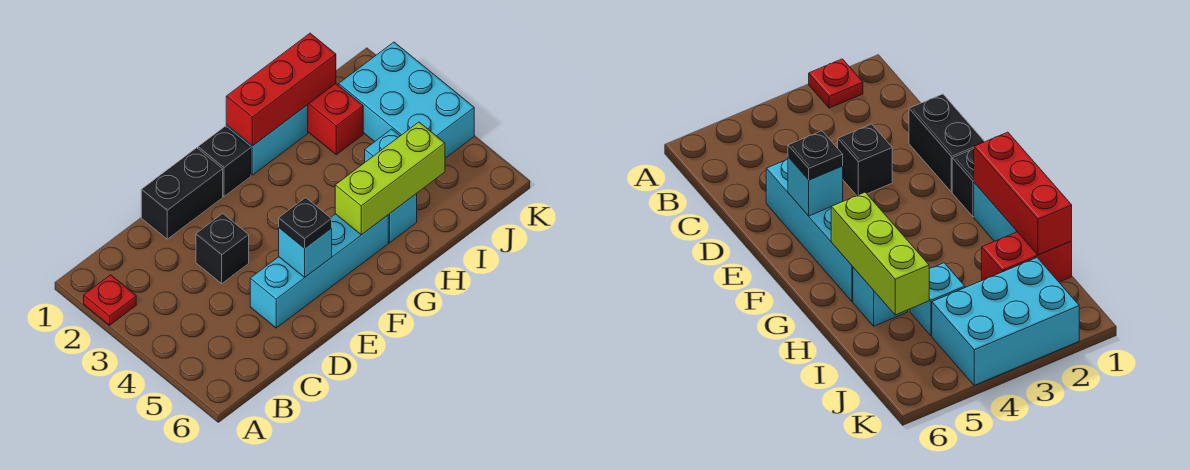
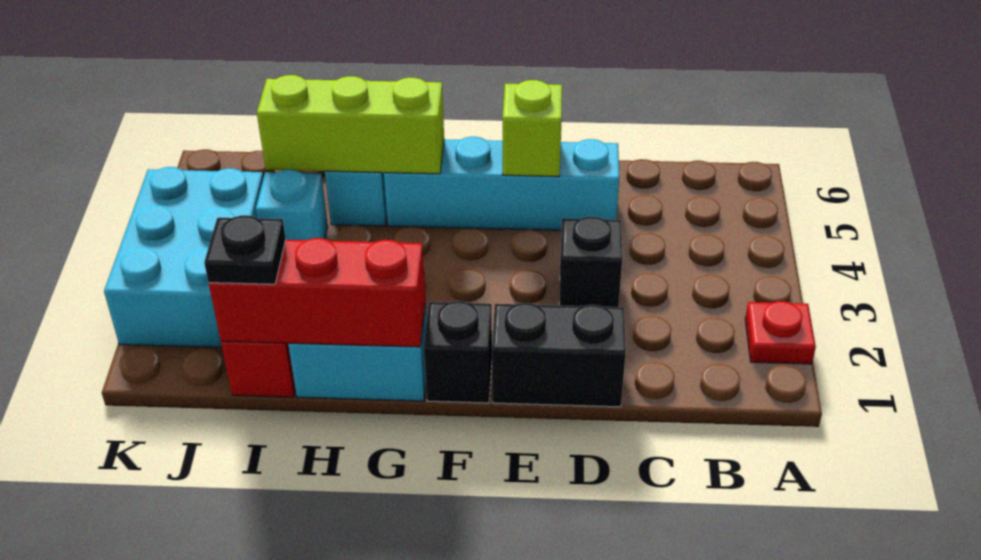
cyan 1x1 brick [279,228,332,277] -> lime 1x1 brick [503,80,562,177]
black 1x1 plate [279,198,332,248] -> black 1x1 plate moved to [204,215,286,284]

